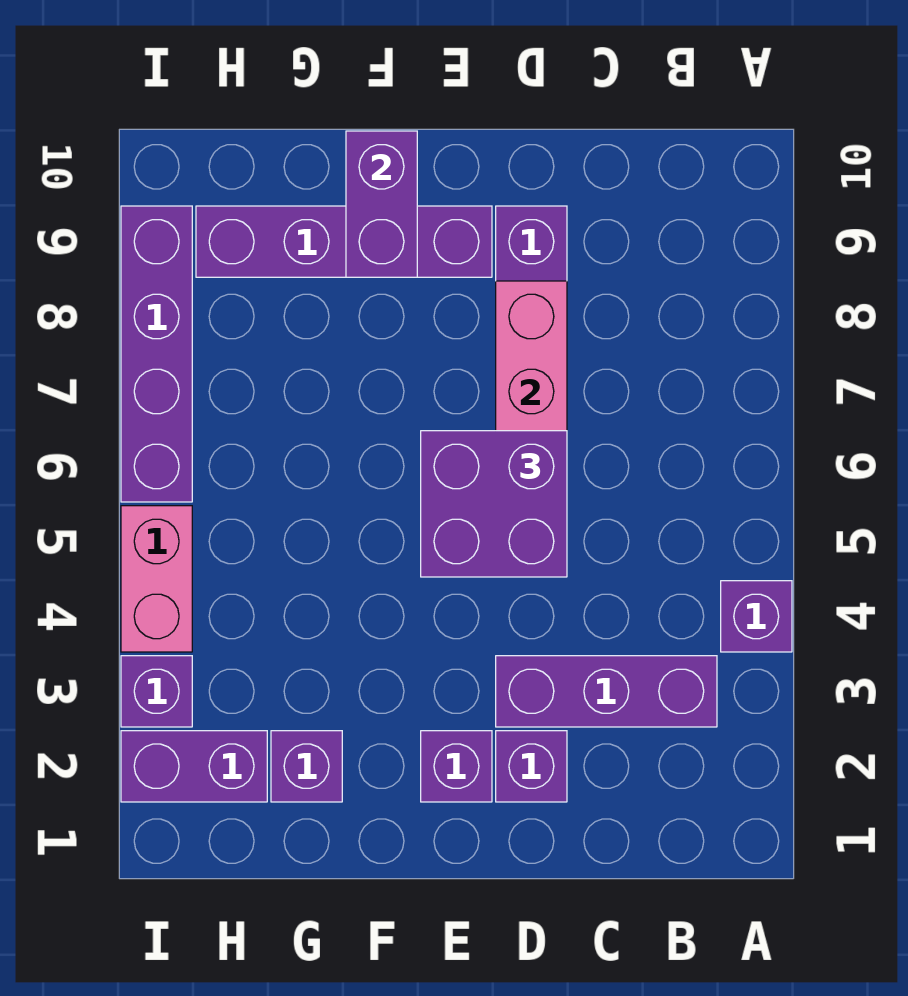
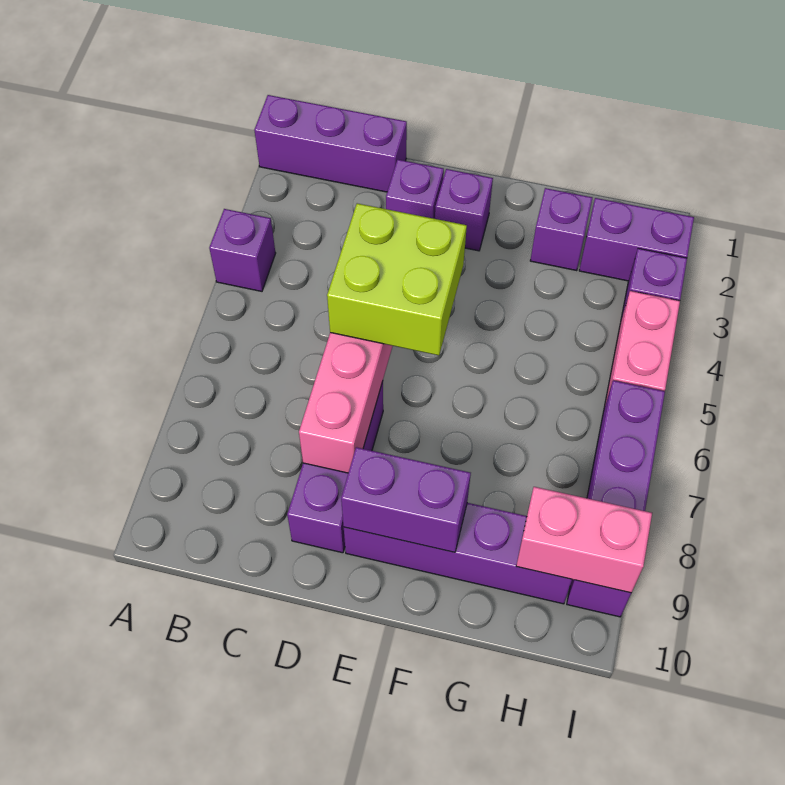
purple 1x3 brick [496,656,717,727] -> purple 1x3 brick moved to [254,95,407,192]
purple 2x2 brick [421,431,567,577] -> lime 2x2 brick [327,203,467,355]
purple 1x2 brick [346,131,417,277] -> purple 1x2 brick turned to [341,447,471,552]
none -> pink 1x2 brick [516,487,652,593]

